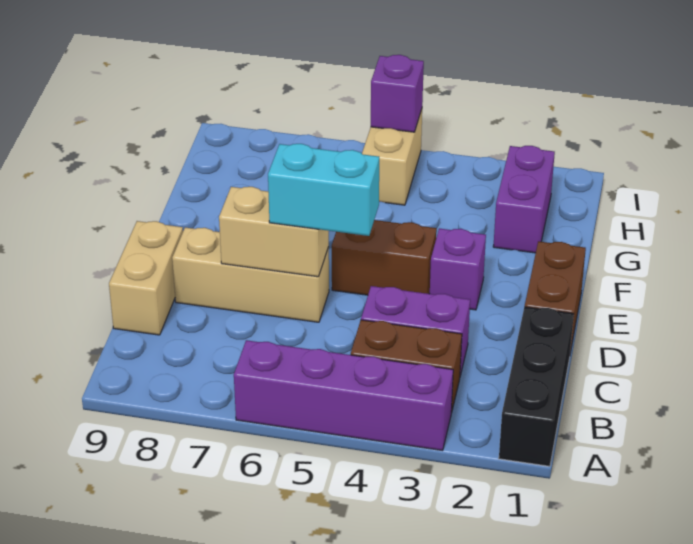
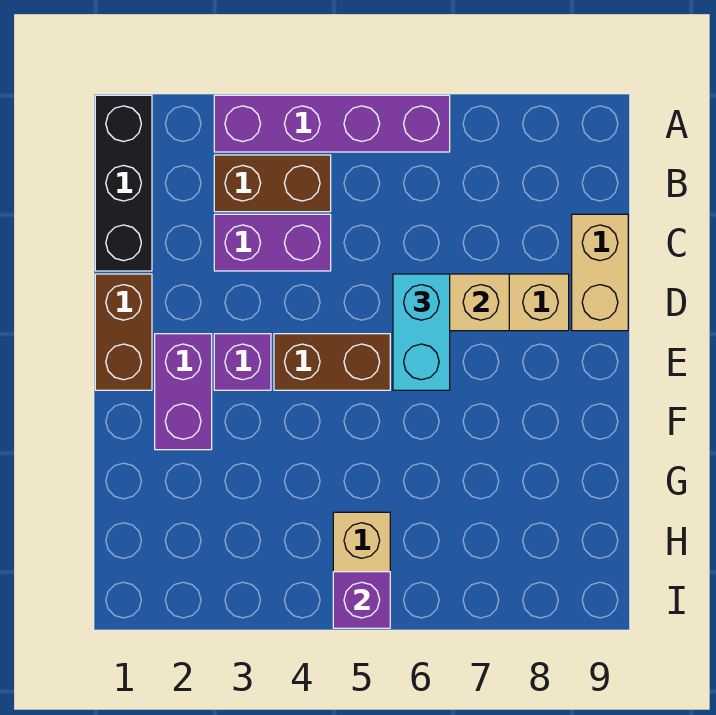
cyan 1x2 brick [268,144,379,236] -> cyan 1x2 brick turned to [393,274,450,390]
purple 1x2 brick [493,146,555,253] -> purple 1x2 brick moved to [155,334,212,450]

